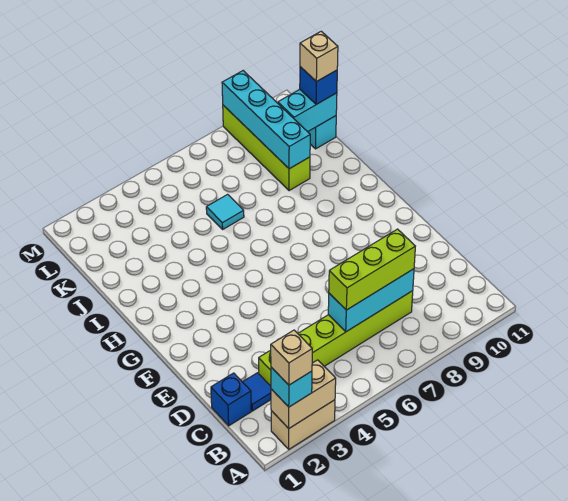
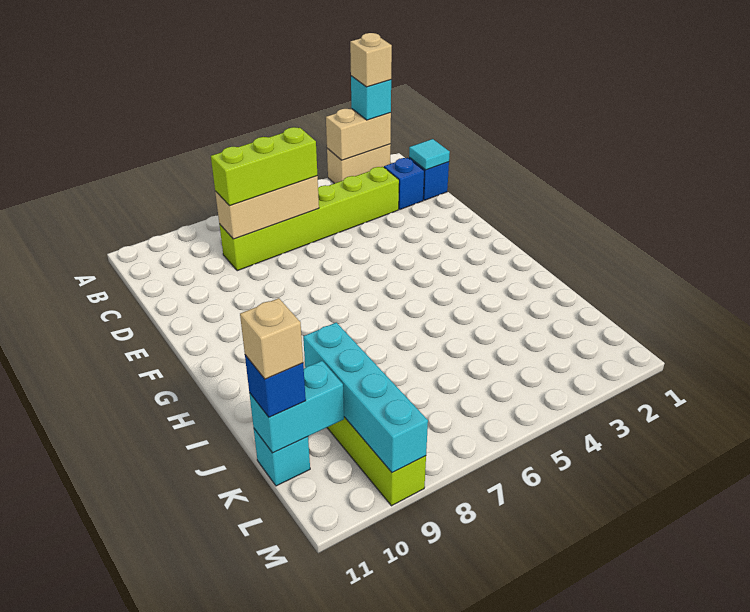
blue 1x1 tile [243,373,271,411] -> blue 1x1 brick [384,158,424,209]
cyan 1x3 brick [328,269,414,332] -> tan 1x3 brick [215,176,319,239]
cyan 1x1 tile [206,194,244,229] -> cyan 1x1 tile moved to [409,139,450,170]

